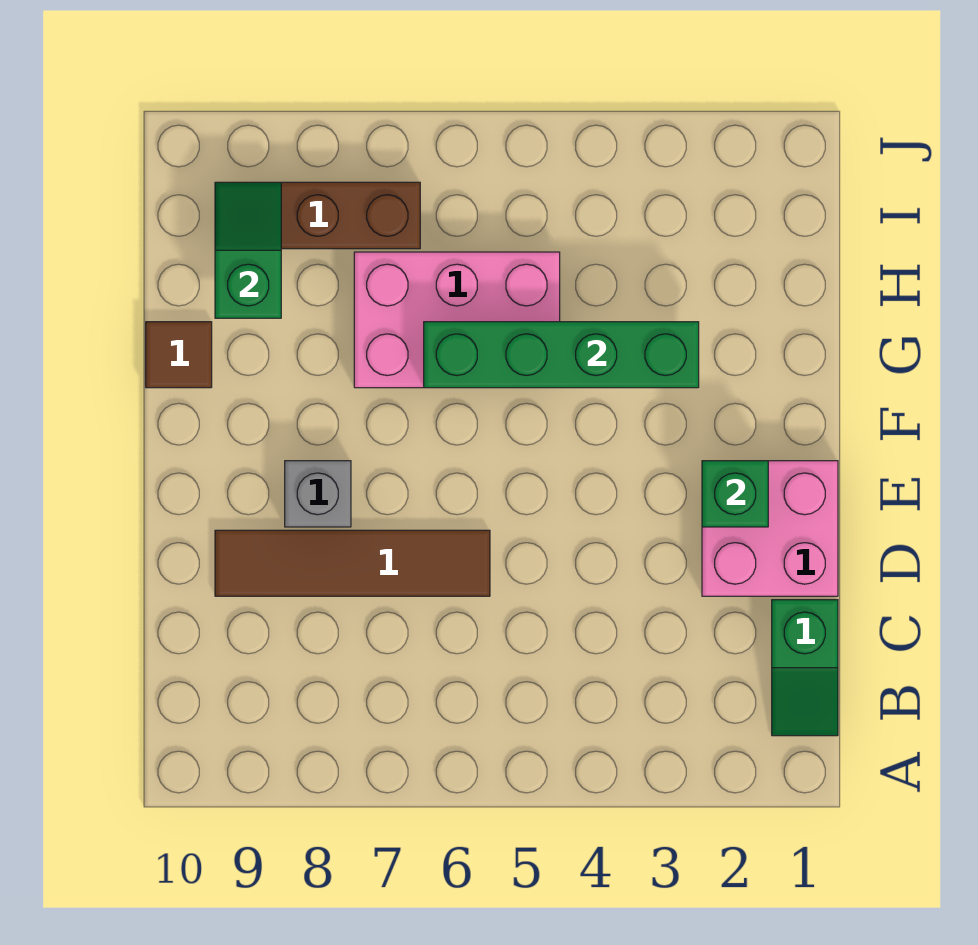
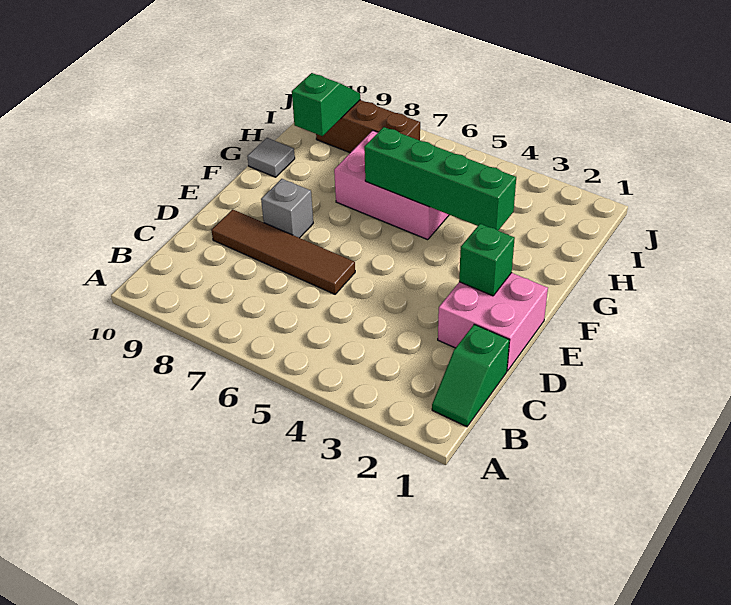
brown 1x1 tile [146,322,212,388] -> grey 1x1 tile [247,138,295,177]

